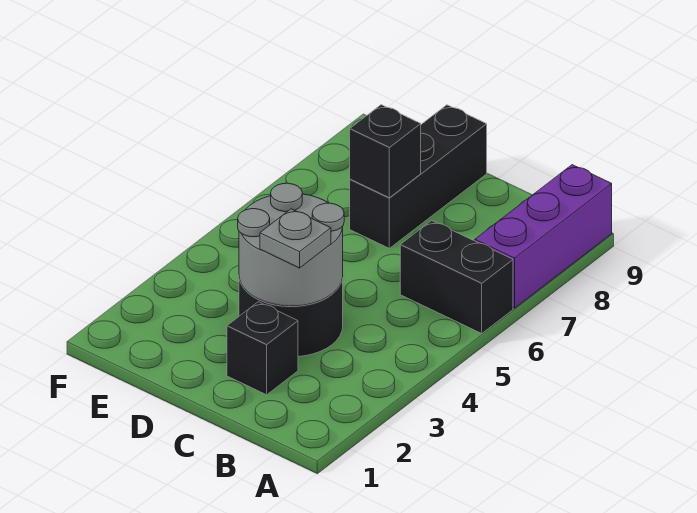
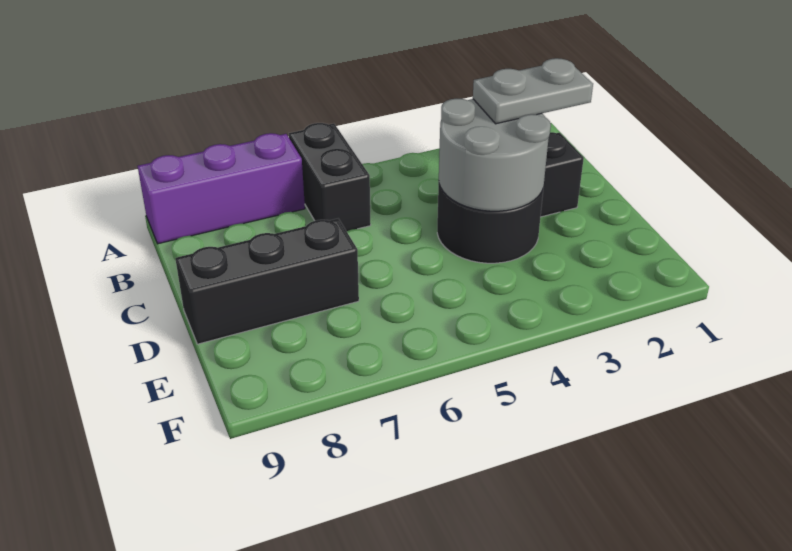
grey 1x1 plate [260,209,331,268] -> grey 1x2 plate [473,58,593,124]
black 1x1 brick [350,105,421,198] -> none

